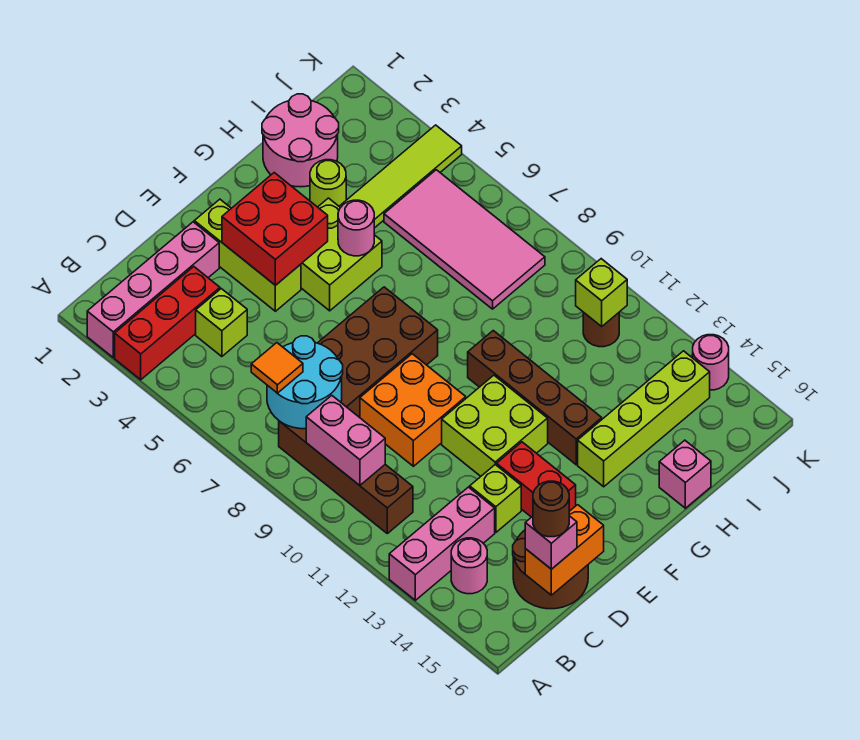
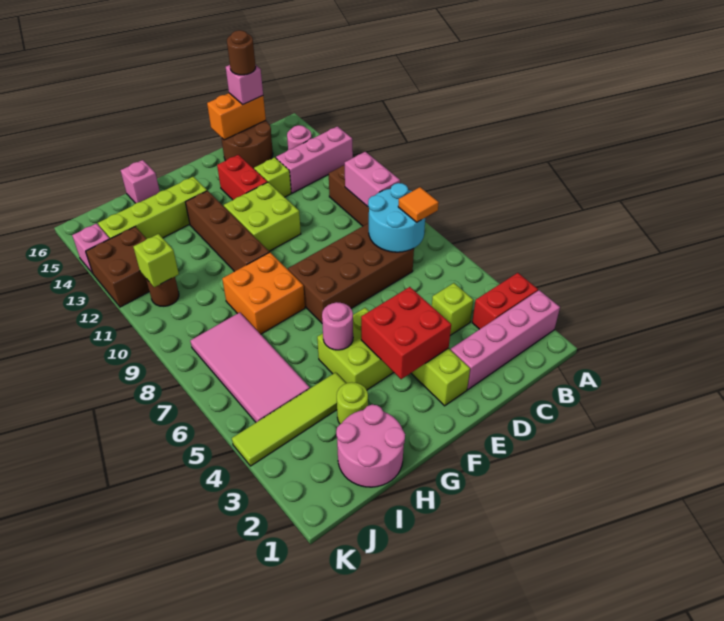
red 1x3 brick [115,267,220,380] -> red 1x2 brick [472,273,538,329]
orange 2x2 brick [360,354,466,466] -> orange 2x2 brick moved to [222,252,305,334]
none -> brown 2x2 brick [86,227,149,307]
pink 1x1 round brick [693,335,729,390] -> pink 1x1 brick [72,223,110,272]

